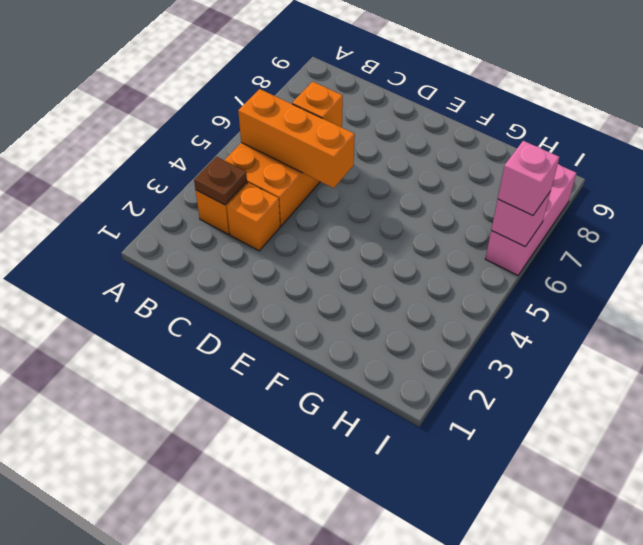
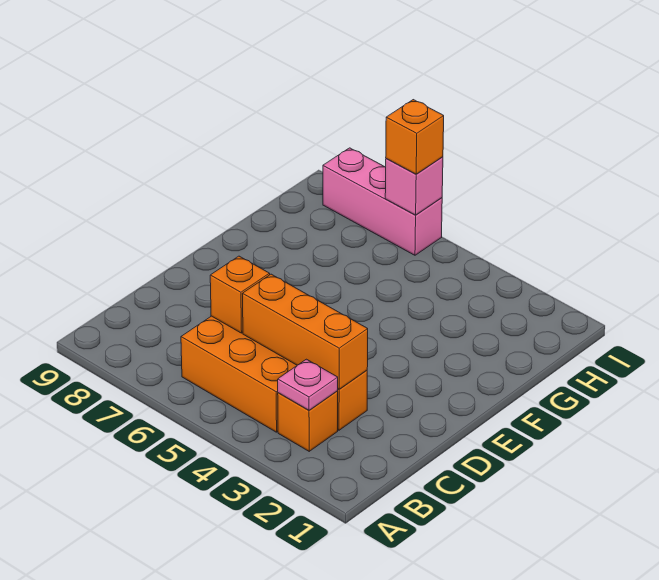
brown 1x1 plate [194,157,247,205] -> pink 1x1 plate [278,359,338,410]
orange 1x3 brick [238,89,355,188] -> orange 1x3 brick turned to [242,274,368,389]
pink 1x1 brick [498,141,559,215] -> orange 1x1 brick [386,100,444,174]

